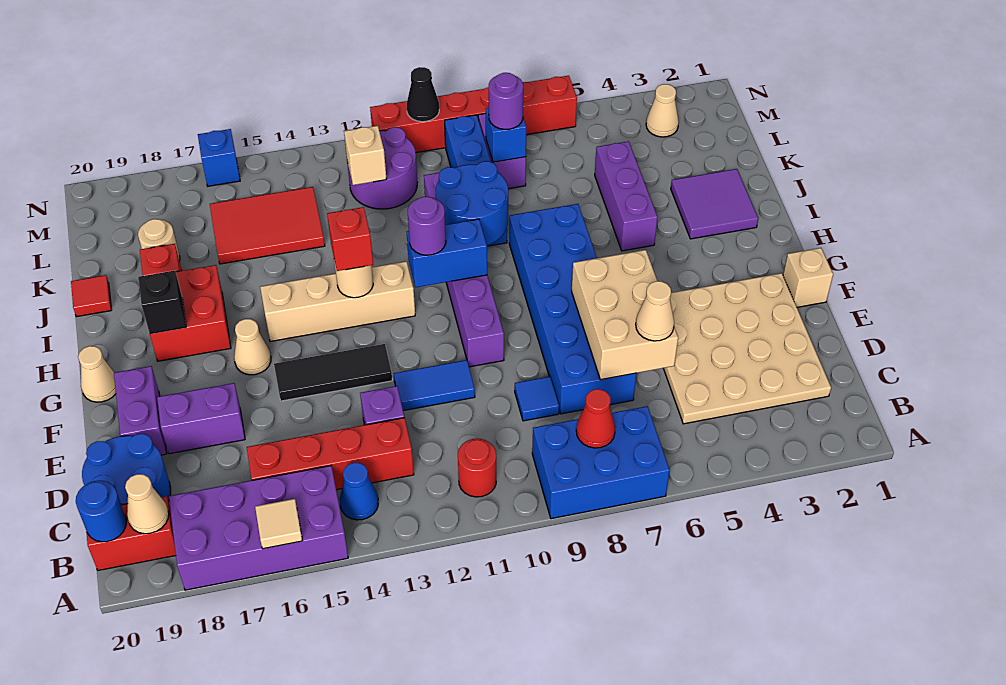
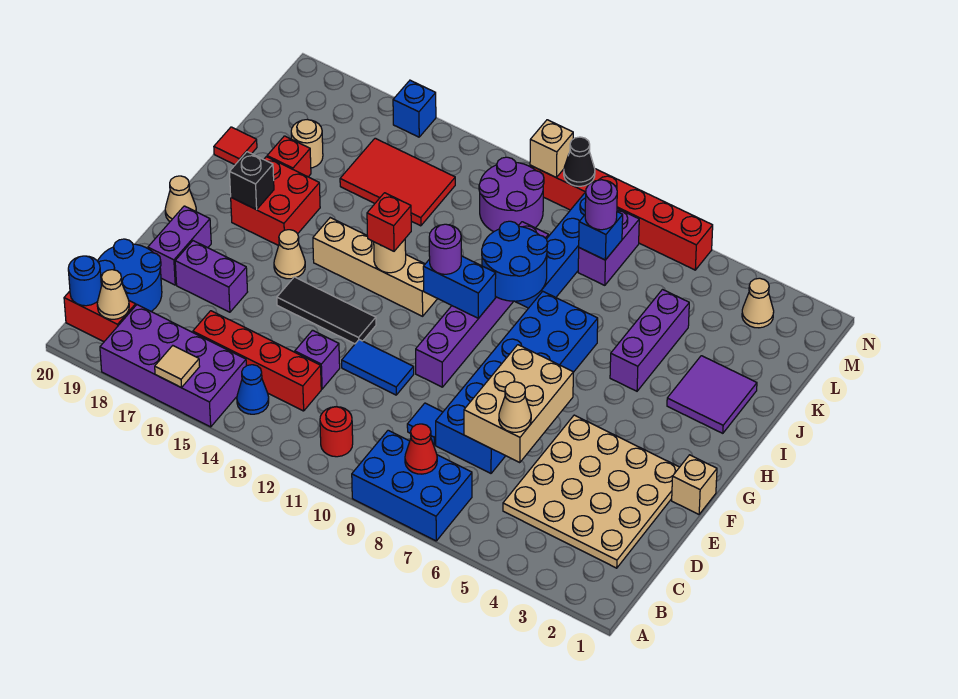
tan 1x1 brick [344,126,386,185] -> tan 1x1 brick moved to [530,120,573,177]

